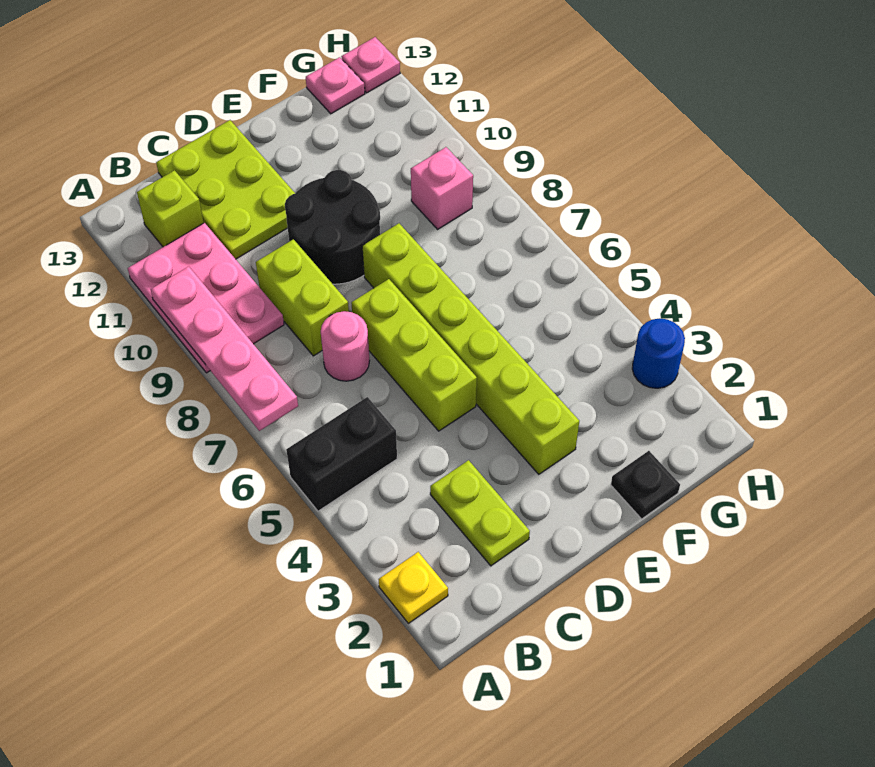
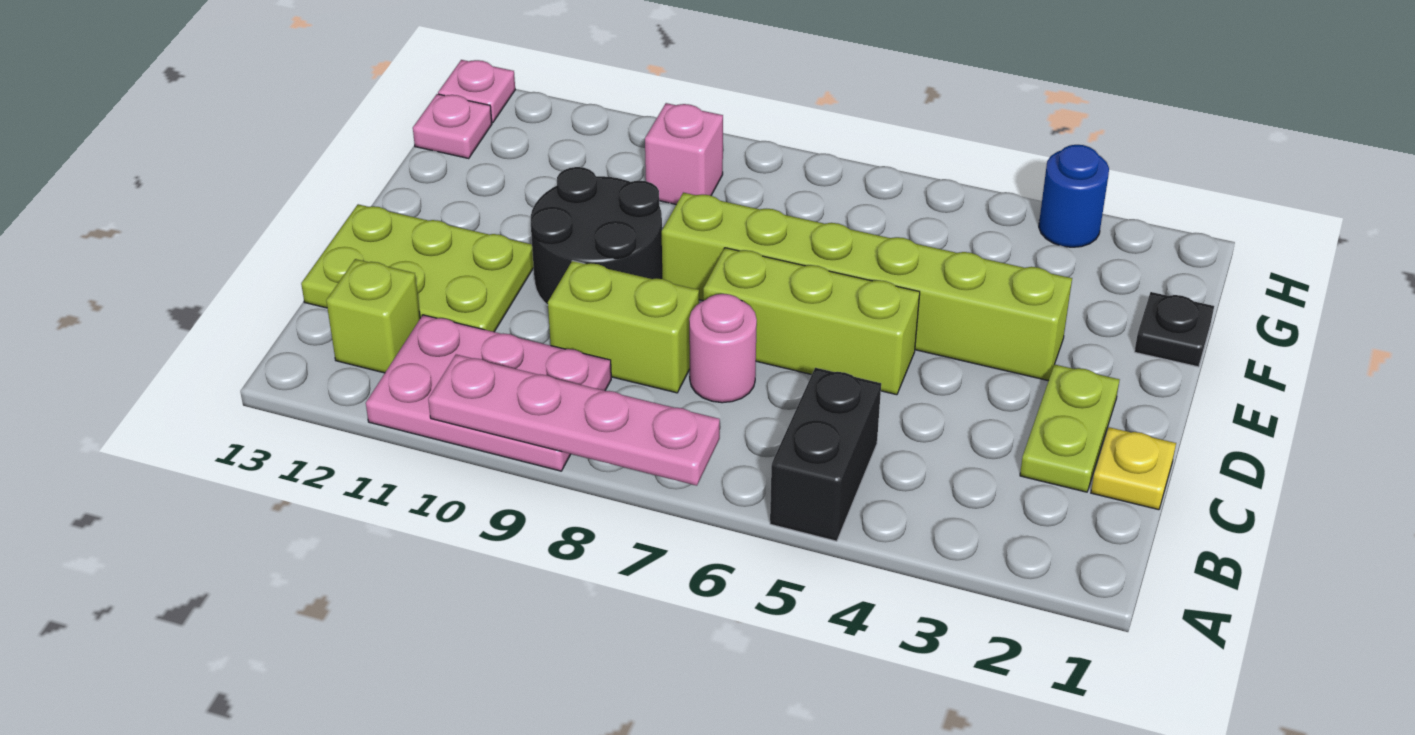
yellow 1x1 plate [379,552,448,623] -> yellow 1x1 plate moved to [1091,427,1176,510]
lime 1x2 plate [430,460,530,566] -> lime 1x2 plate turned to [1020,364,1119,492]

